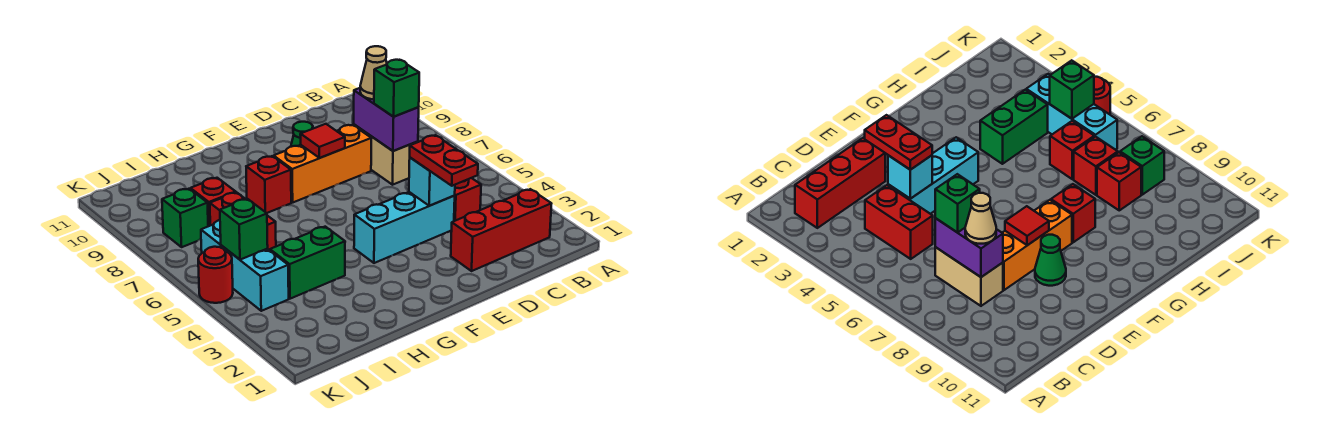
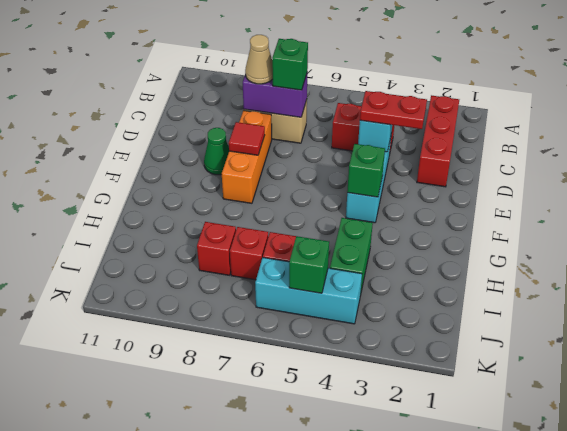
red 1x1 brick [246,156,291,213] -> none
green 1x1 brick [162,189,208,247] -> green 1x1 brick moved to [347,144,385,197]
red 1x1 round brick [198,247,233,303] -> none

